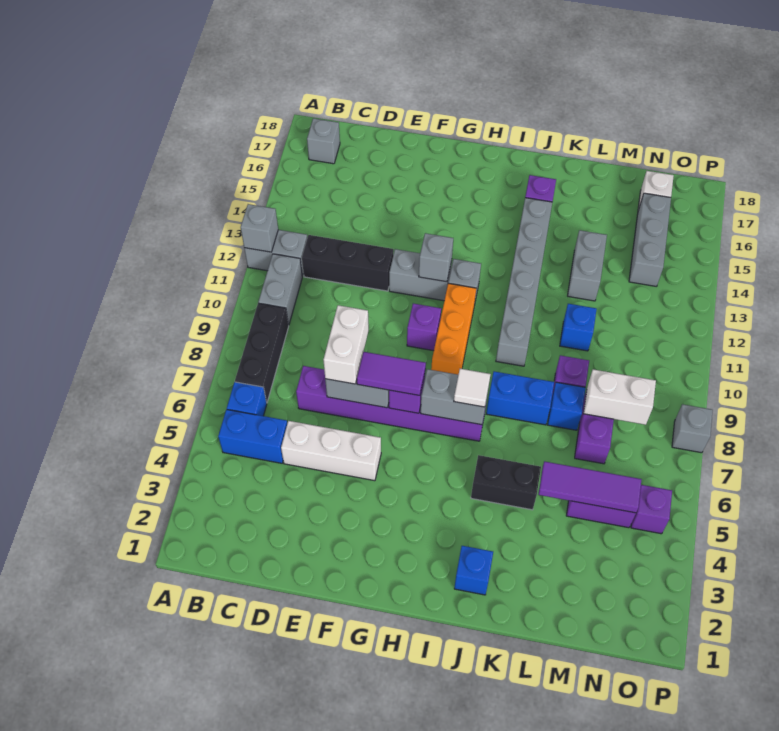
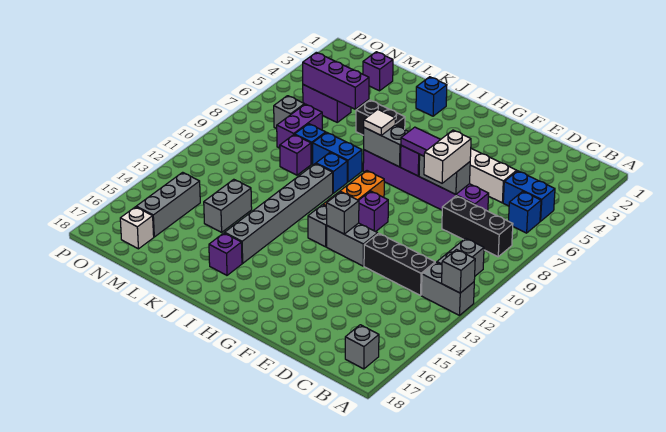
black 1x3 brick [235,303,289,403] -> black 1x3 brick turned to [442,196,513,257]
purple 1x3 tile [538,461,642,513] -> purple 1x3 brick [303,52,369,109]
blue 1x1 brick [560,304,597,351] -> blue 1x1 brick moved to [316,153,347,193]
white 1x2 brick [584,369,656,425] -> none
purple 1x1 brick [631,485,672,534] -> purple 1x1 brick moved to [363,52,393,91]
grey 1x1 brick [672,404,713,453] -> grey 1x1 brick moved to [274,96,304,129]

